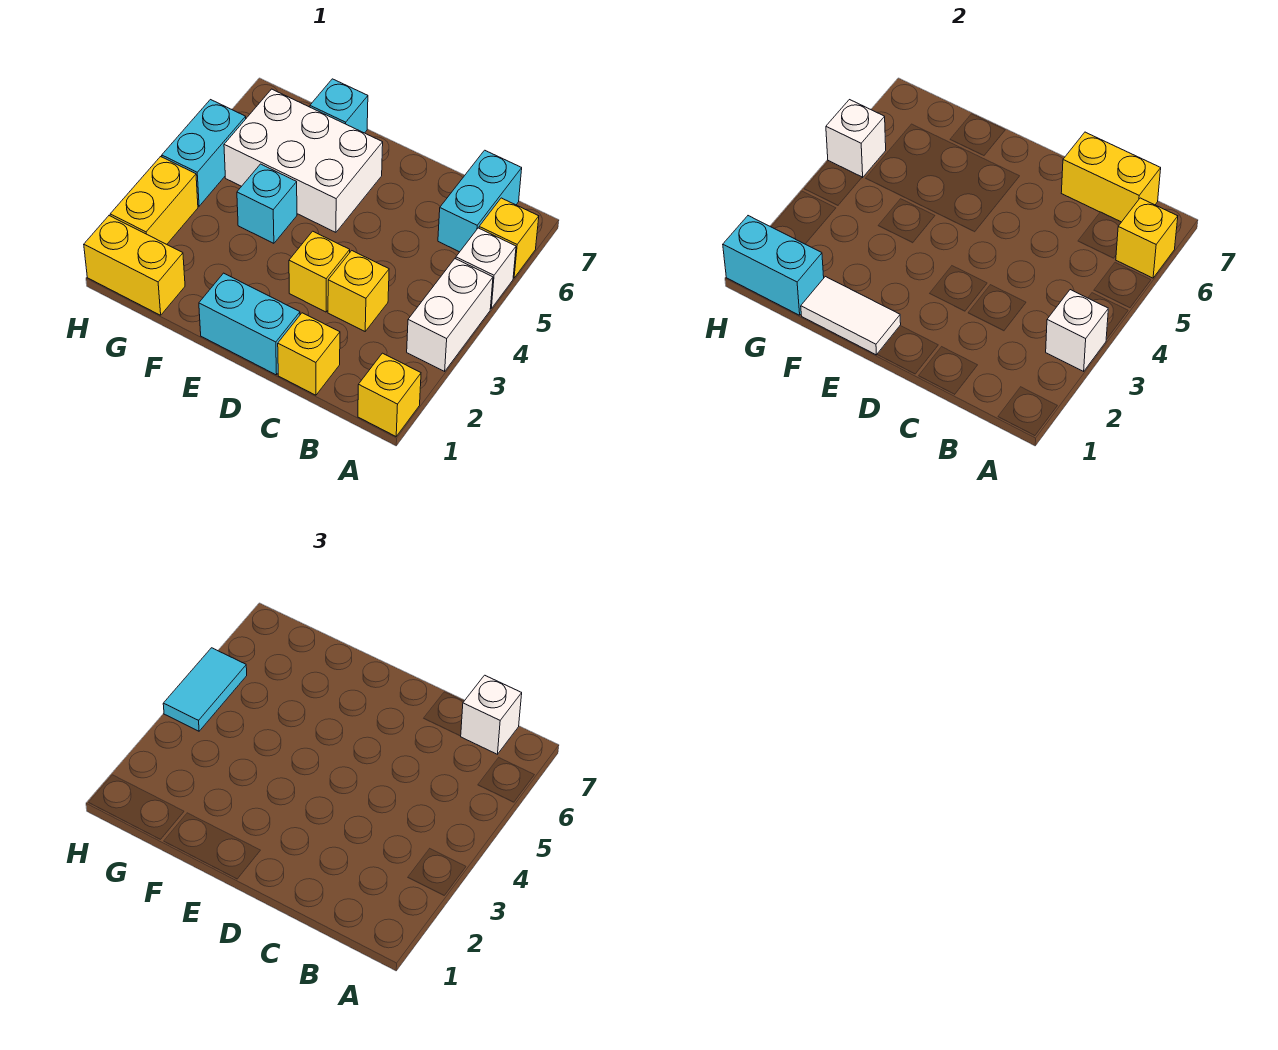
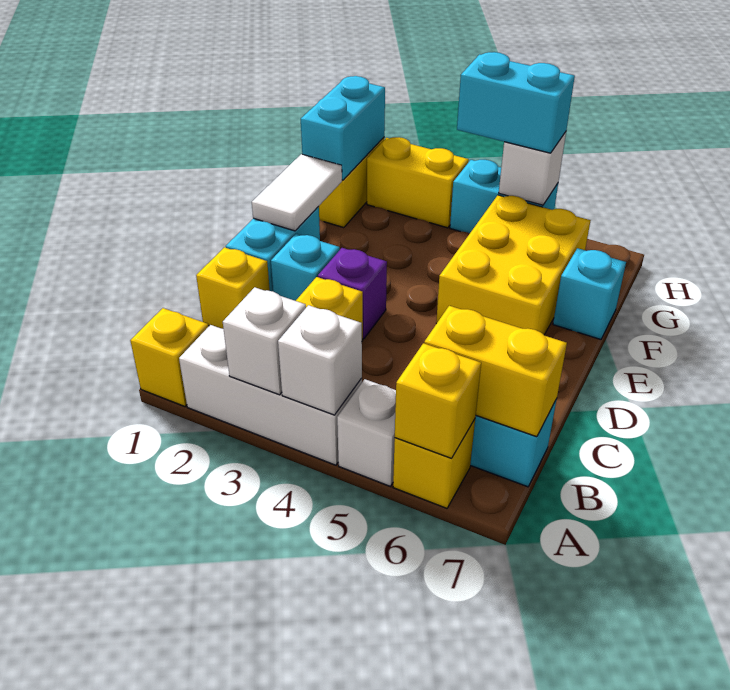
white 1x2 brick [407,259,493,371] -> white 1x3 brick [179,325,362,465]
yellow 1x2 brick [1061,132,1161,222] -> yellow 1x2 brick turned to [424,306,567,437]
white 1x1 brick [461,675,522,754] -> white 1x1 brick moved to [278,305,362,415]
yellow 1x1 brick [289,231,350,312] -> purple 1x1 brick [318,248,387,339]
white 2x3 brick [224,89,383,232] -> yellow 2x3 brick [436,195,591,335]
cyan 1x1 brick [237,164,297,243] -> cyan 1x1 brick moved to [271,234,340,301]
cyan 1x2 tile [163,648,247,731] -> cyan 1x2 brick [457,52,575,153]

